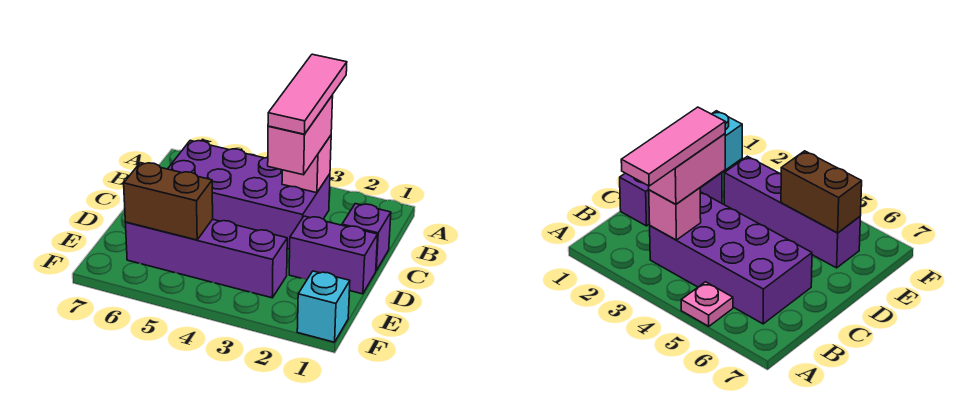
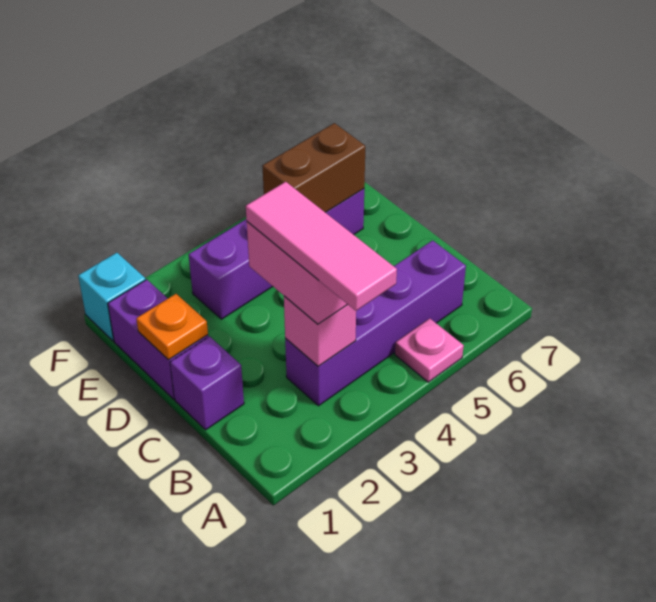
purple 2x4 brick [168,141,330,249] -> purple 1x4 brick [285,240,466,406]
purple 1x2 brick [289,216,378,294] -> purple 1x2 brick turned to [108,280,208,399]
none -> orange 1x1 plate [136,294,208,360]

